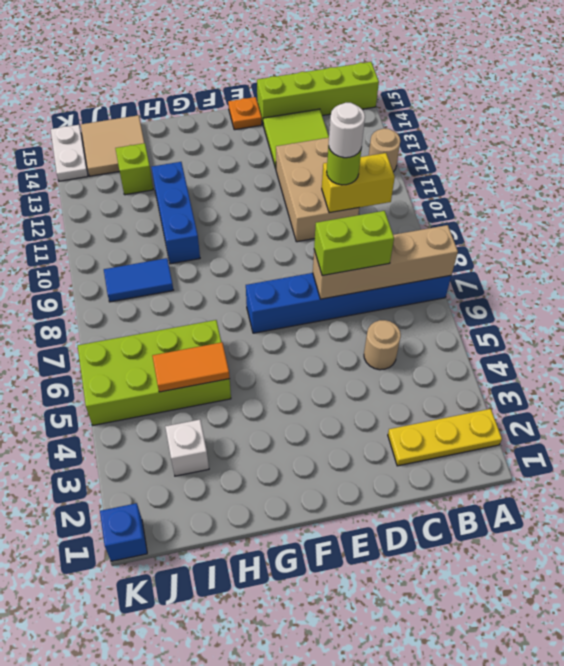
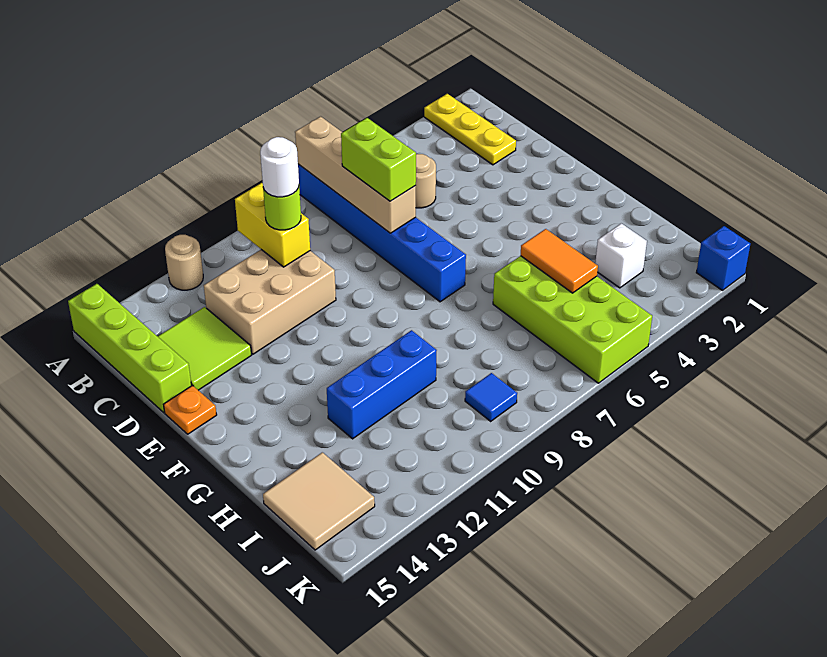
blue 1x2 tile [104,258,173,302] -> blue 1x1 tile [465,373,517,421]
lime 1x1 brick [115,143,153,195] -> none
white 1x2 plate [51,125,88,181] -> none

